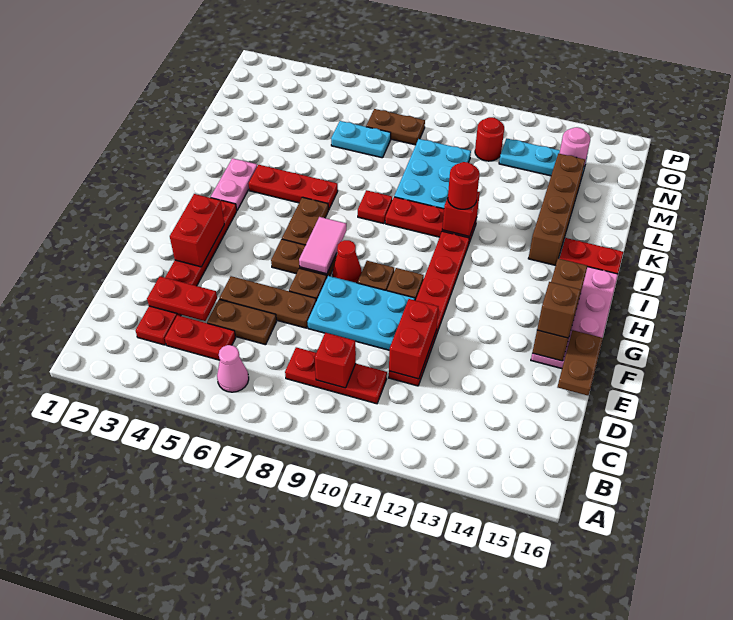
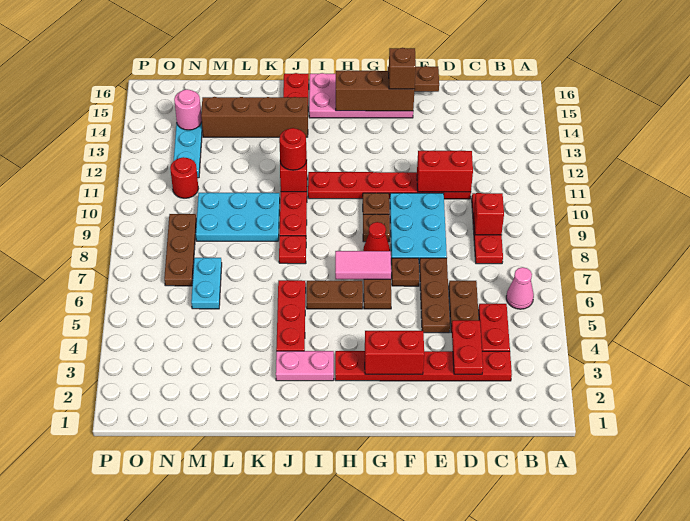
brown 1x2 plate [366,109,425,145] -> brown 1x3 plate [164,214,196,286]

